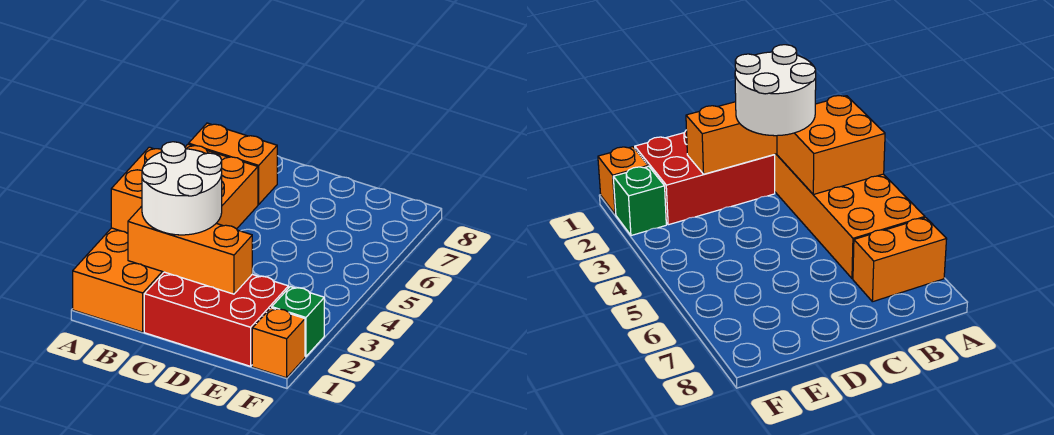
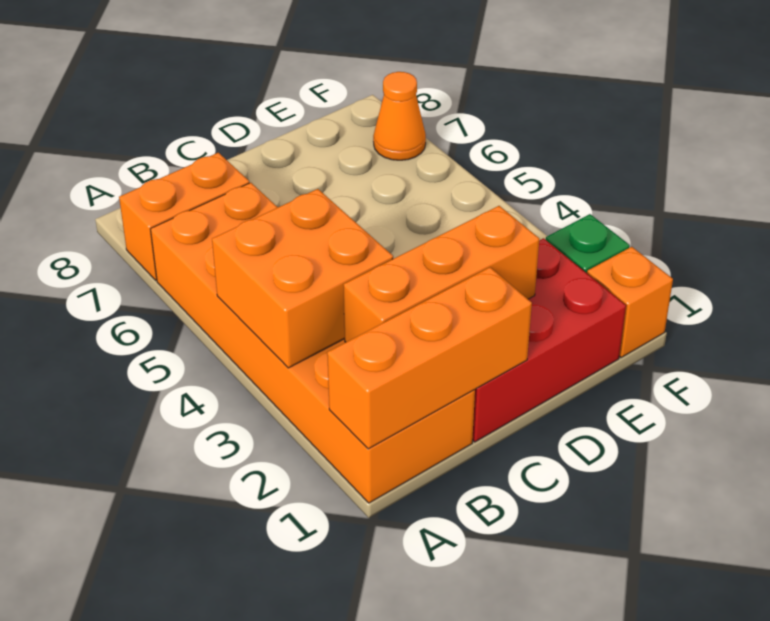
none -> orange 1x3 brick [327,267,532,449]
white 2x2 round brick [142,142,222,235] -> none
none -> orange 1x1 cone [373,72,426,160]

